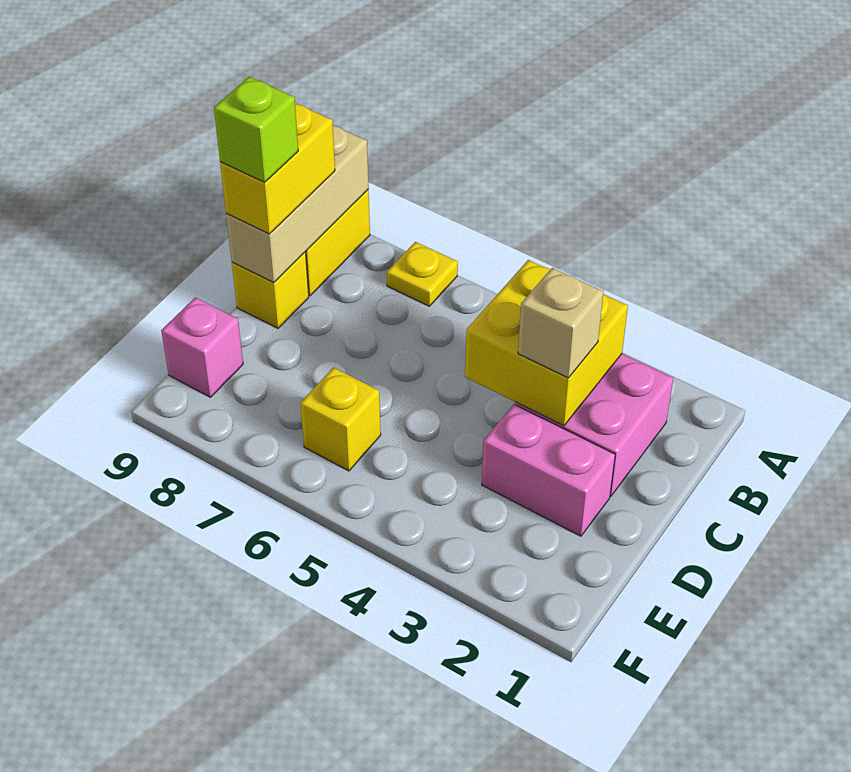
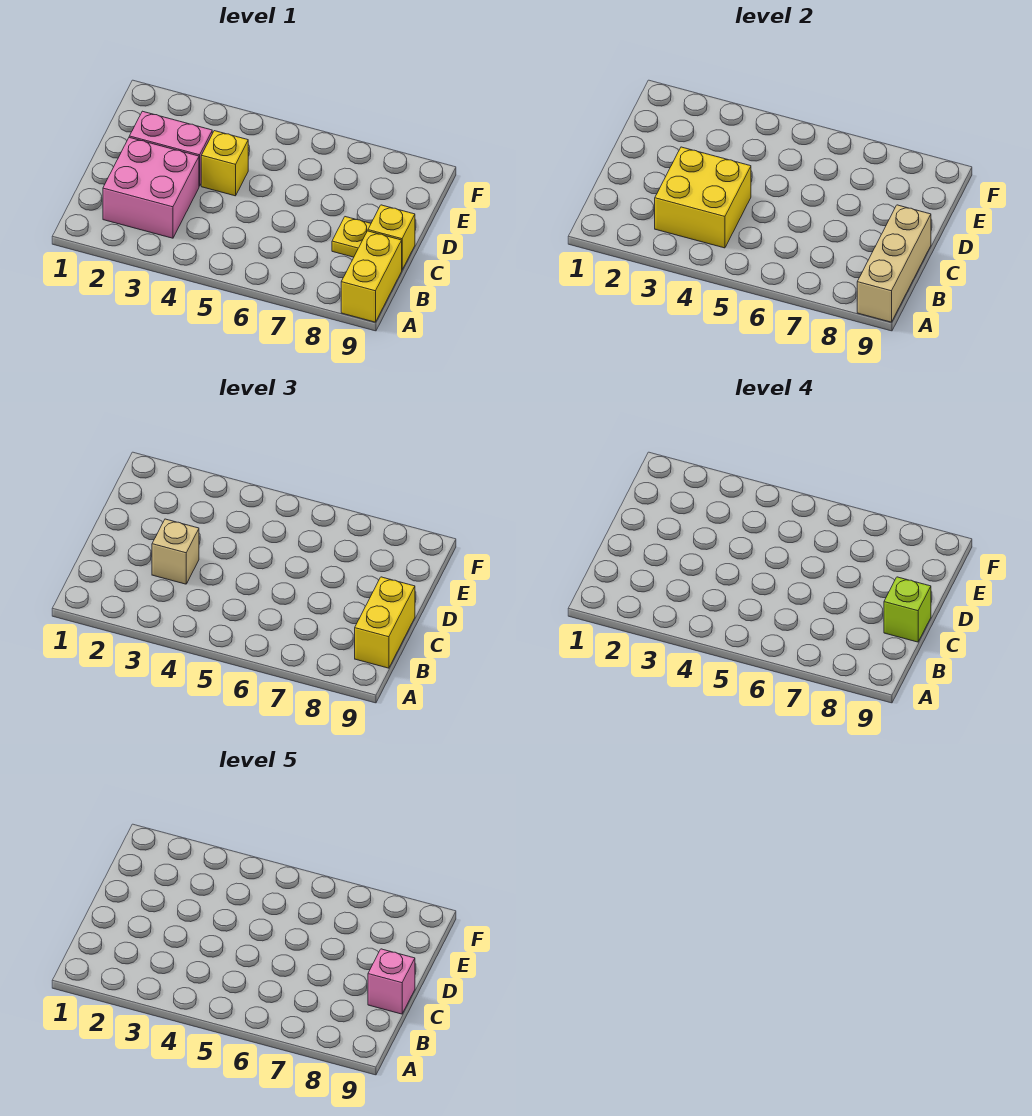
yellow 1x1 plate [387,242,458,306] -> yellow 1x1 plate moved to [332,217,371,257]
yellow 1x1 brick [301,368,381,471] -> yellow 1x1 brick moved to [201,131,248,196]
pink 1x1 brick [161,297,243,397] -> pink 1x1 brick moved to [368,949,415,1014]

